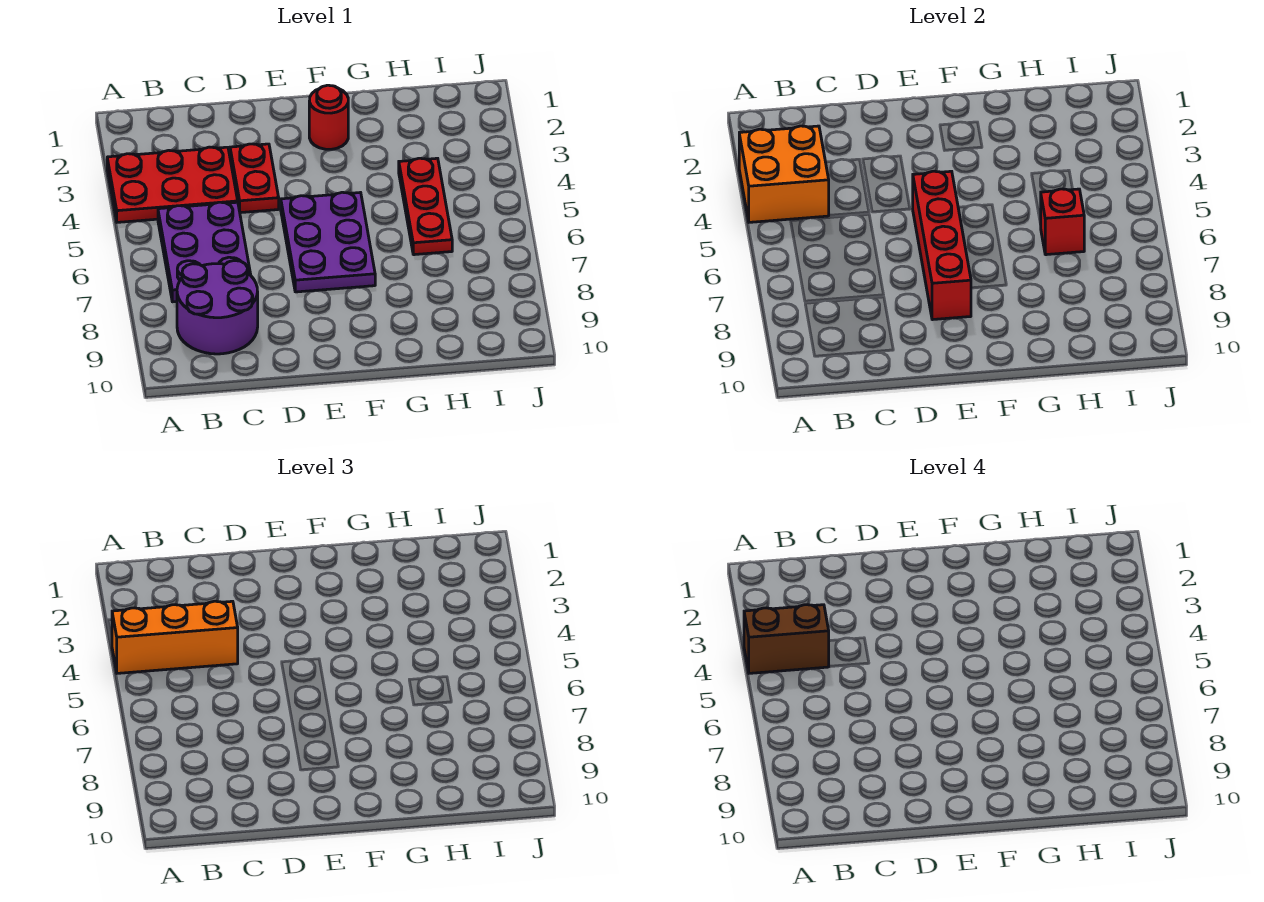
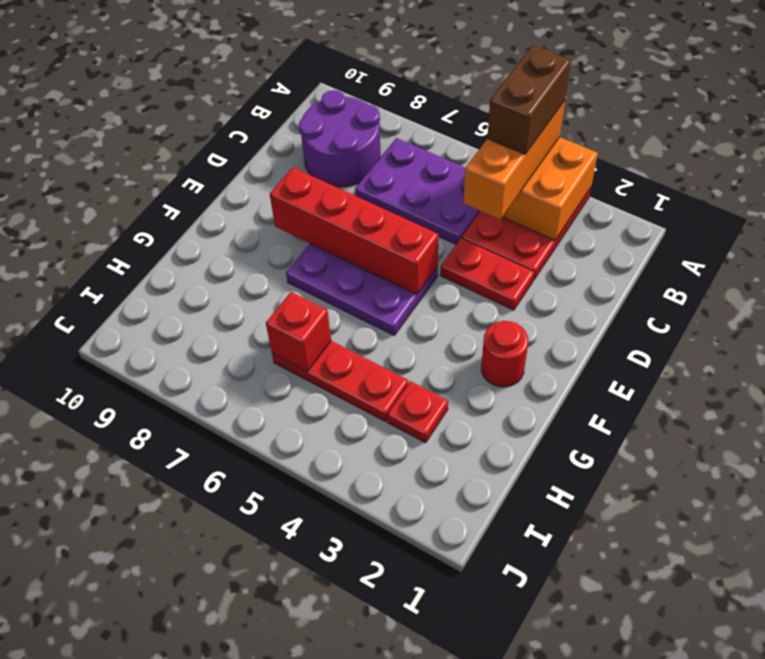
none -> red 1x1 plate [387,381,448,443]

